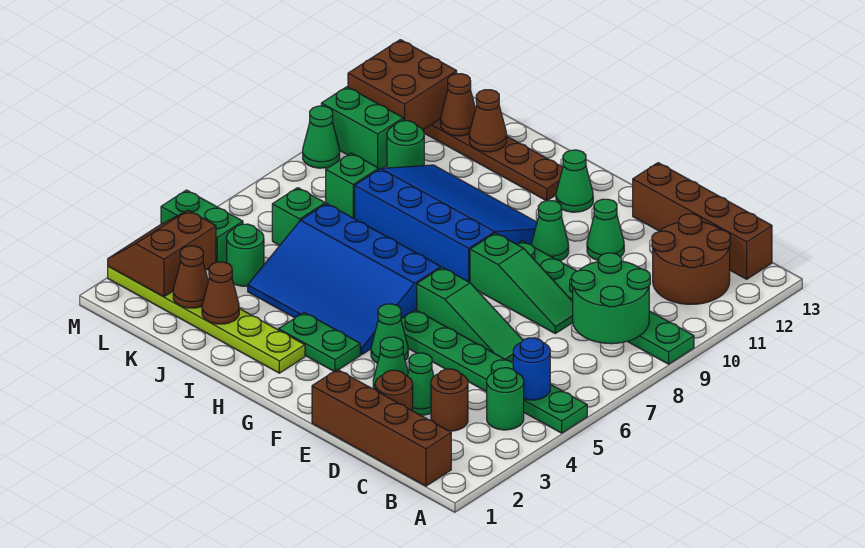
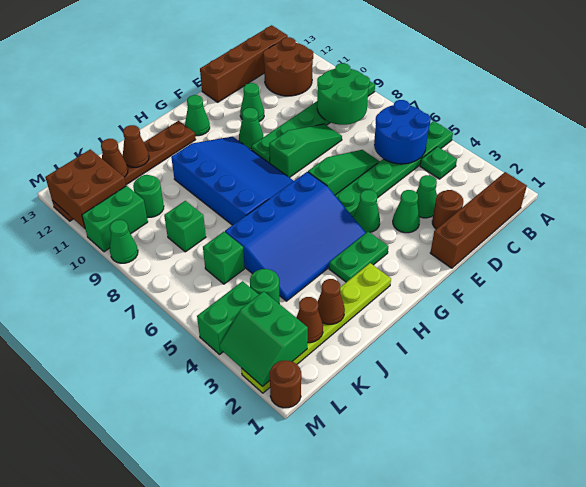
green 1x1 round brick [487,368,524,430] -> green 1x1 plate [420,147,457,179]
blue 1x1 round brick [513,338,550,400] -> blue 2x2 round brick [374,100,431,164]
brown 1x1 round brick [431,369,468,431] -> brown 1x1 round brick moved to [270,361,301,408]
blue 3x4 slope [355,165,537,282] -> blue 3x4 slope turned to [171,137,293,225]
brown 2x2 slope [108,210,216,297] -> green 2x2 slope [219,291,308,387]

